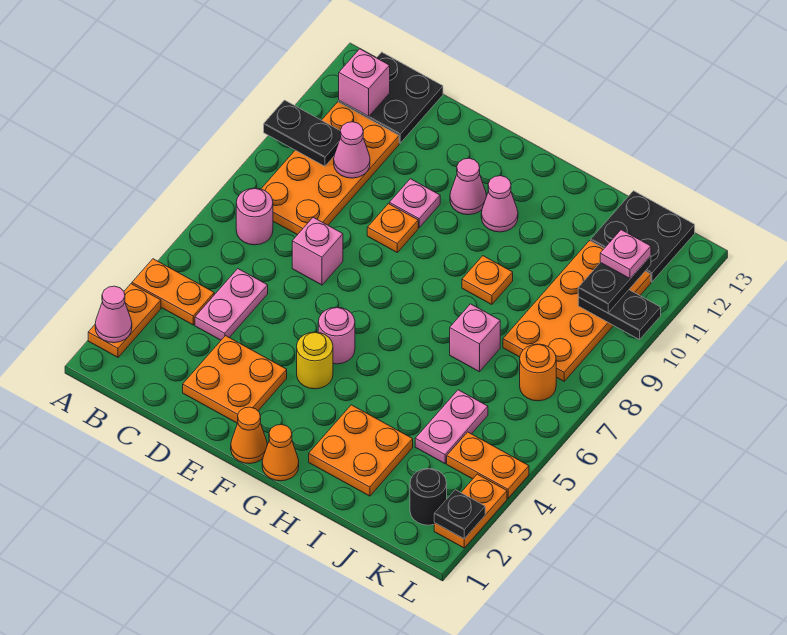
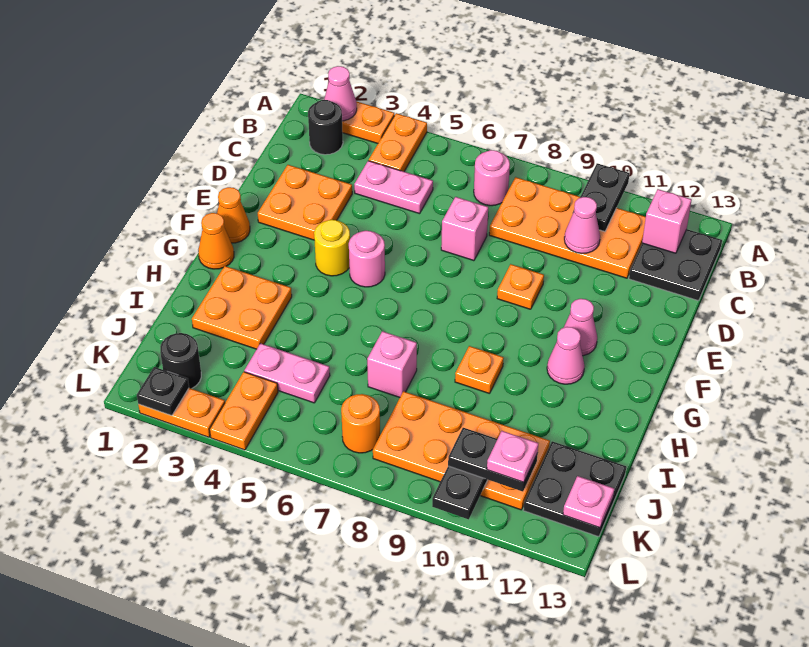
none -> black 1x1 round brick [308,100,343,155]
pink 1x1 plate [389,179,440,227] -> pink 1x1 plate moved to [563,476,614,528]

